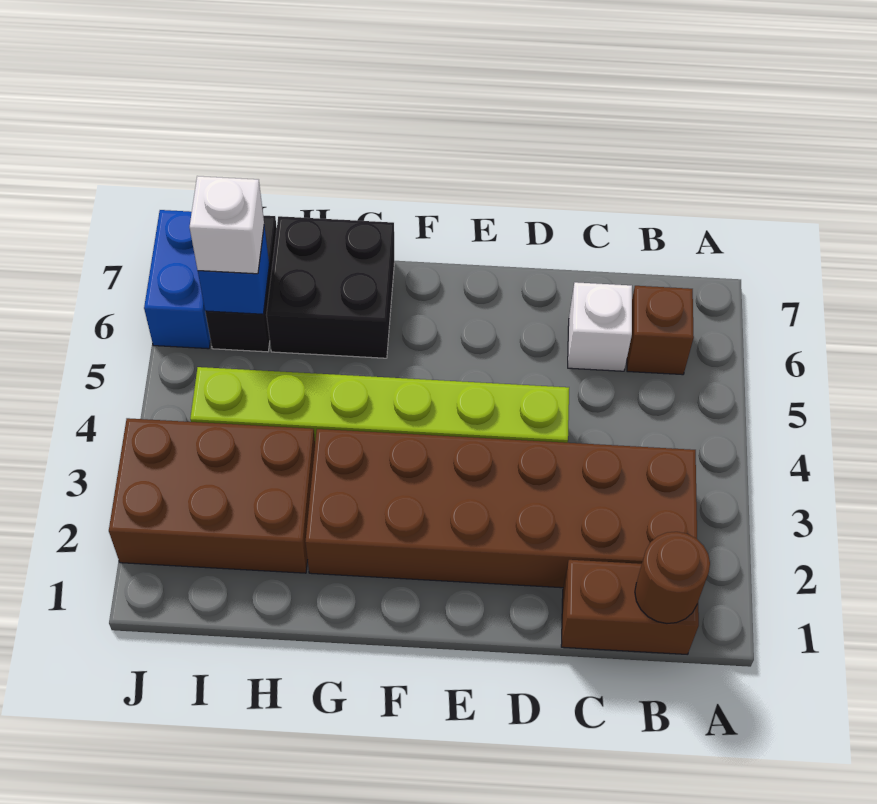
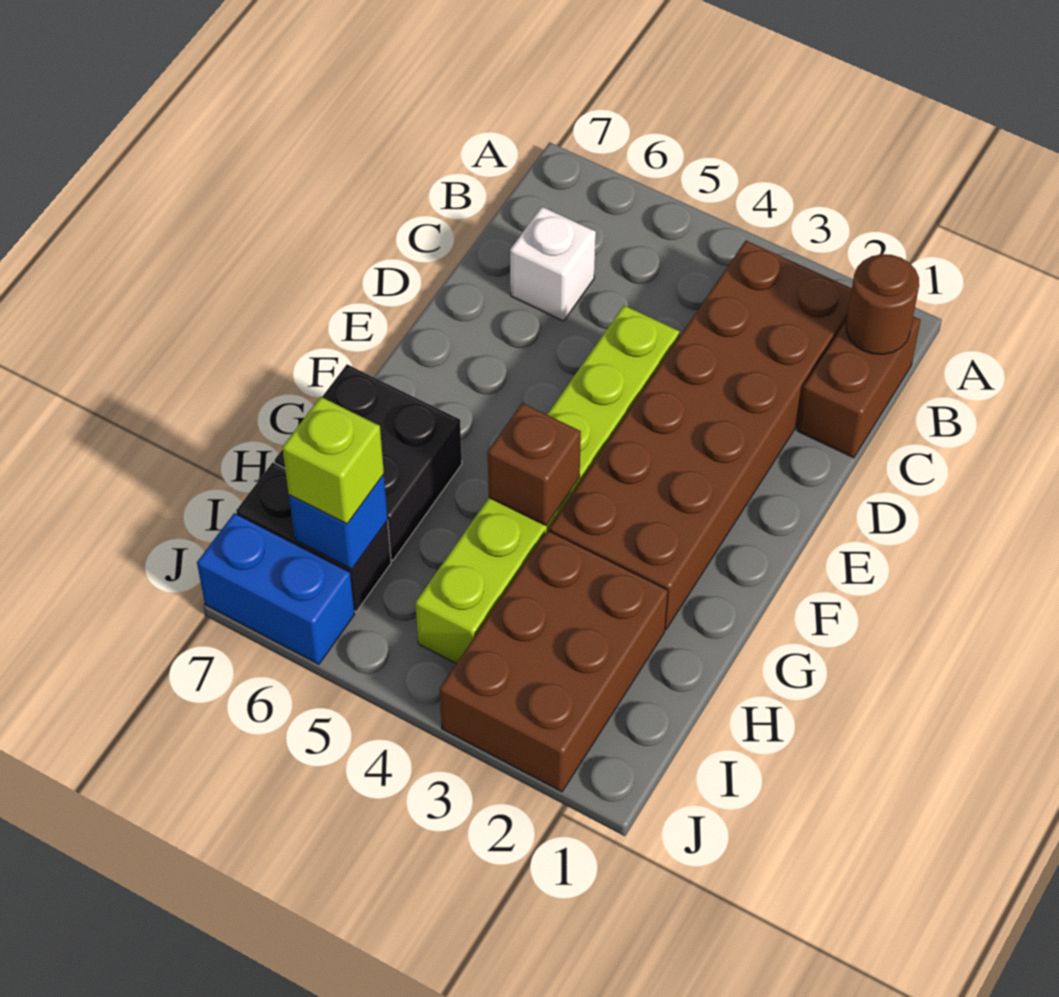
brown 1x1 brick [627,286,694,375] -> brown 1x1 brick moved to [488,403,581,525]
white 1x1 brick [190,176,264,274] -> lime 1x1 brick [282,397,384,524]

